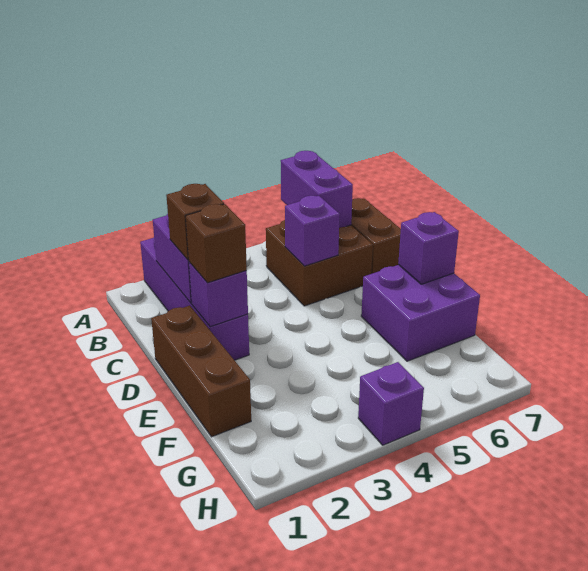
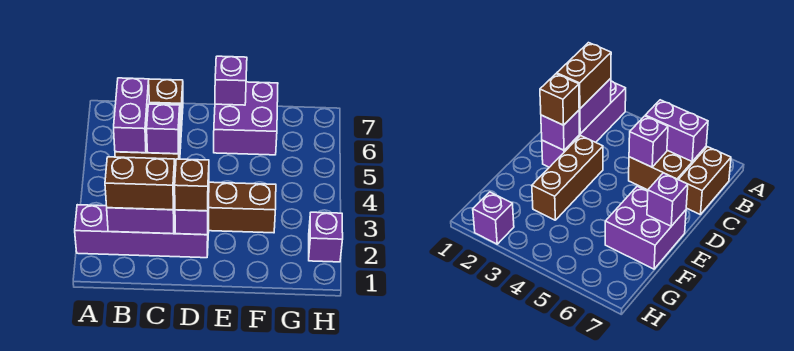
purple 1x2 brick [281,151,353,228] -> purple 1x2 brick turned to [114,78,149,153]
brown 1x1 brick [166,184,224,260] -> brown 1x2 brick [105,157,175,210]
brown 1x3 brick [151,306,251,437] -> brown 1x3 brick moved to [209,182,276,233]
purple 1x1 brick [358,362,424,445] -> purple 1x1 brick moved to [309,212,343,262]

